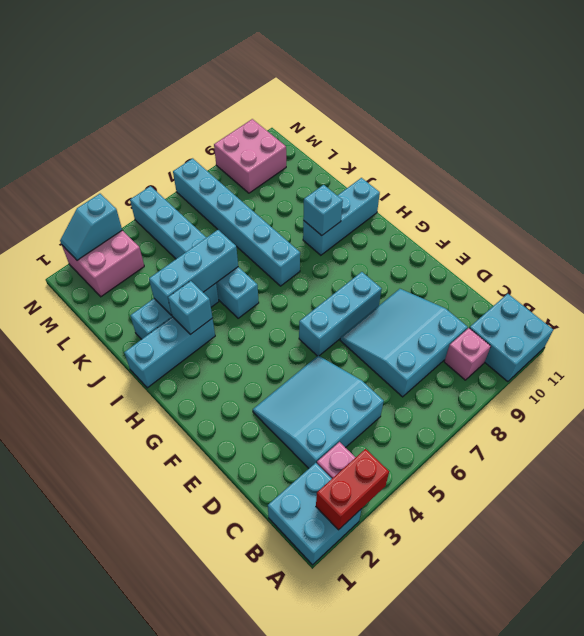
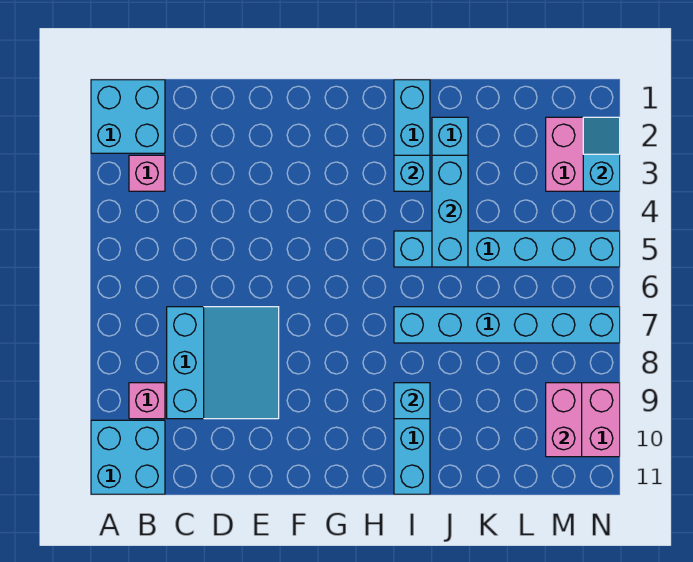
red 1x2 brick [316,449,389,530] -> none
cyan 3x3 slope [253,356,384,468] -> none
cyan 1x3 brick [299,272,382,356] -> none
none -> pink 1x2 brick [546,383,582,457]

